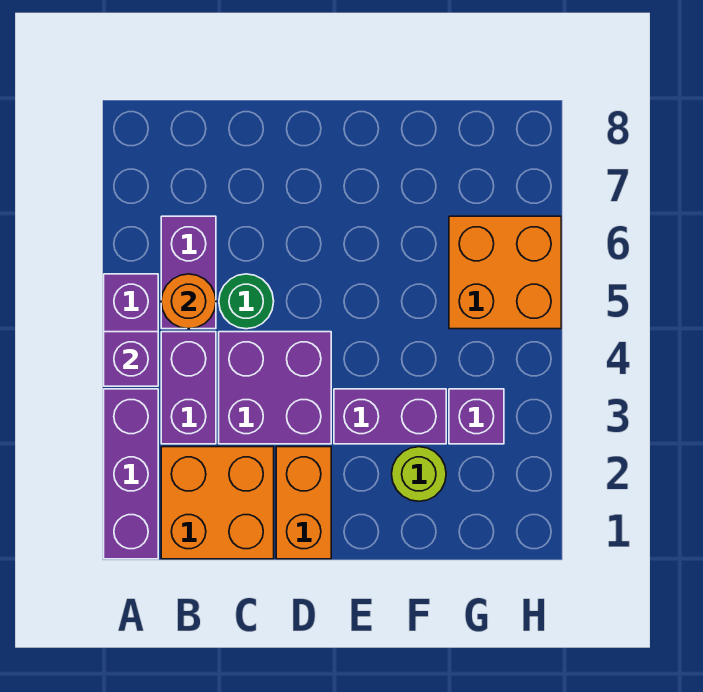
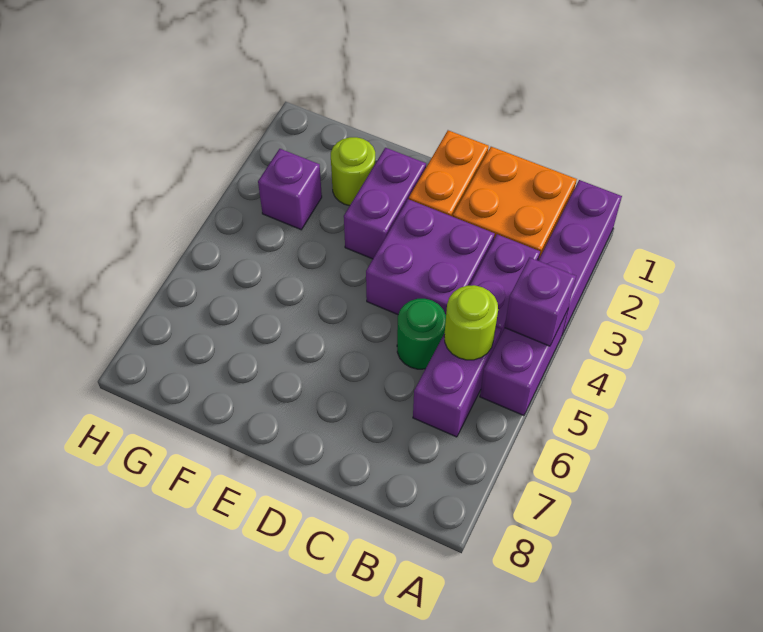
orange 1x1 round brick [161,274,216,329] -> lime 1x1 round brick [444,285,498,360]
purple 1x2 brick [334,389,446,444] -> purple 1x2 brick turned to [344,148,426,259]
orange 2x2 brick [449,216,561,329] -> none

